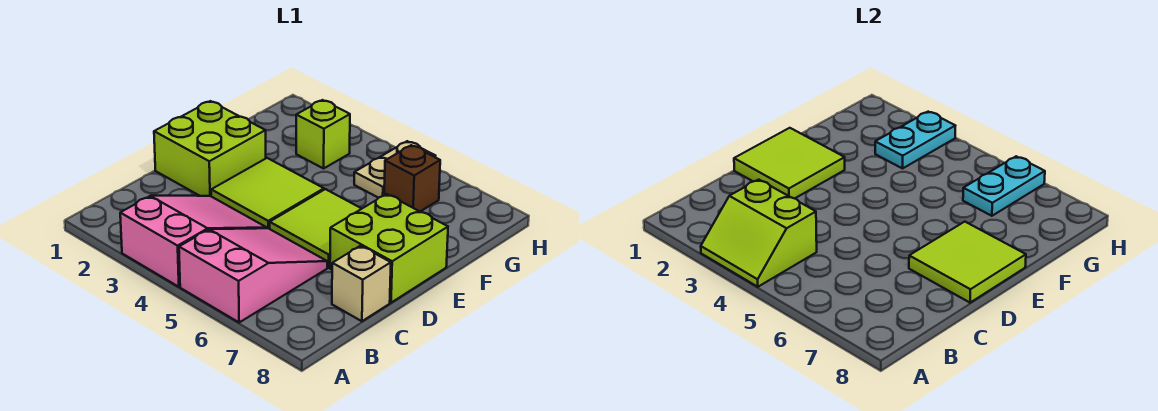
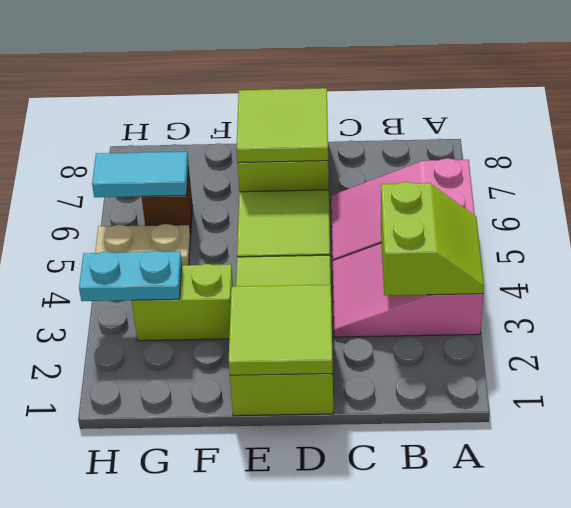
tan 1x1 brick [332,246,391,321] -> none
lime 1x1 brick [296,100,350,168] -> lime 1x2 brick [132,264,233,341]
cyan 1x2 plate [963,156,1045,216] -> cyan 1x2 tile [92,152,189,197]

